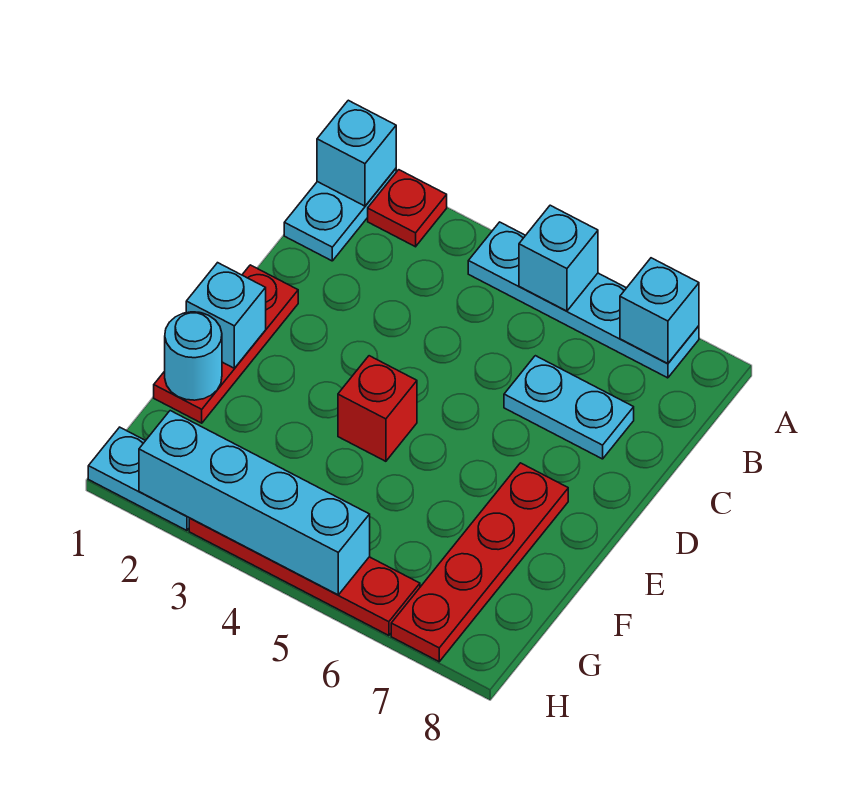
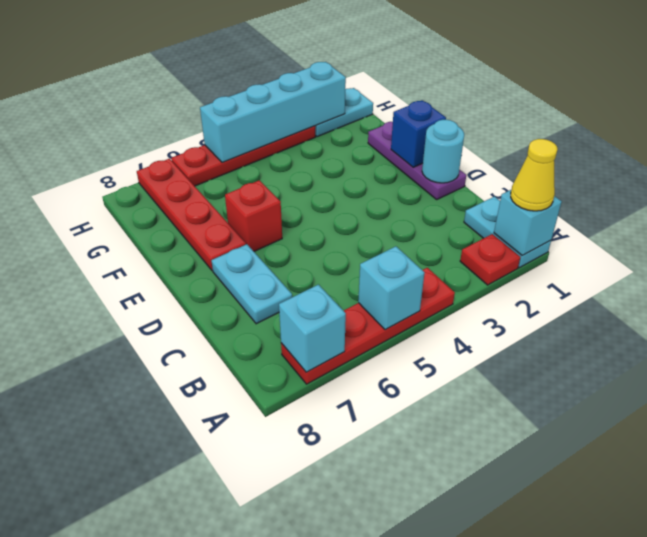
none -> yellow 1x1 cone [511,139,558,211]
cyan 1x4 plate [468,222,699,378] -> red 1x4 plate [281,268,455,384]
cyan 1x2 plate [504,356,634,459] -> cyan 1x2 plate turned to [211,244,292,324]
red 1x3 plate [154,265,298,423] -> purple 1x3 plate [368,122,466,199]
cyan 1x1 brick [186,263,266,368] -> blue 1x1 brick [391,100,446,167]
red 1x1 brick [338,356,417,461] -> red 1x1 brick moved to [225,180,282,251]
cyan 1x1 round brick [165,312,222,400] -> cyan 1x1 round brick moved to [422,120,464,183]

